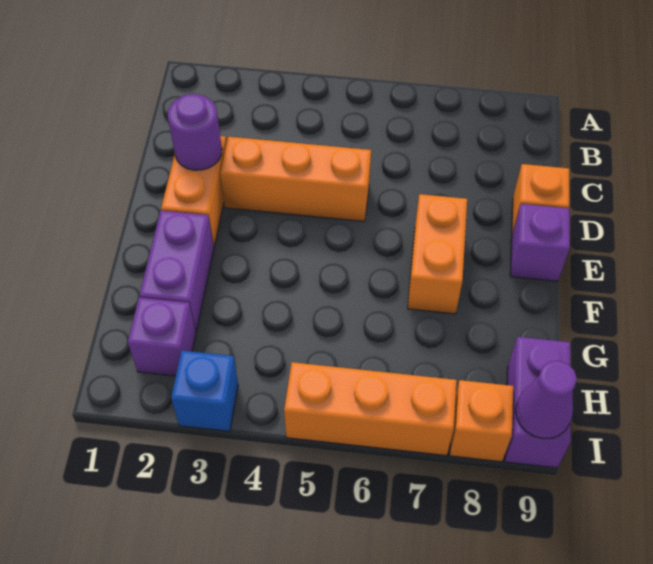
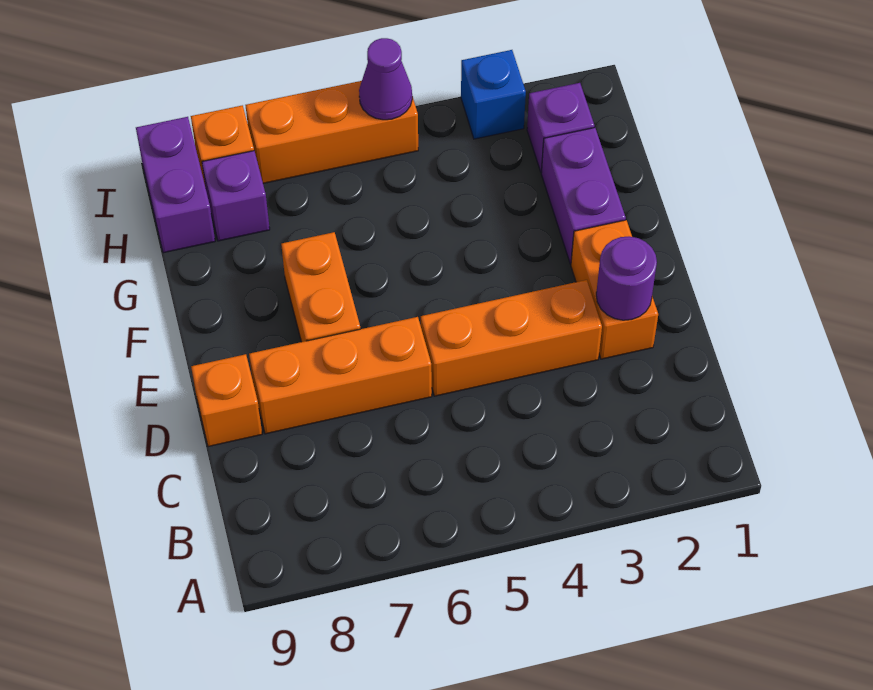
none -> orange 1x3 brick [249,317,432,434]
purple 1x1 brick [510,204,570,281] -> purple 1x1 brick moved to [202,151,270,241]
purple 1x1 cone [516,361,577,439] -> purple 1x1 cone moved to [359,38,412,120]

